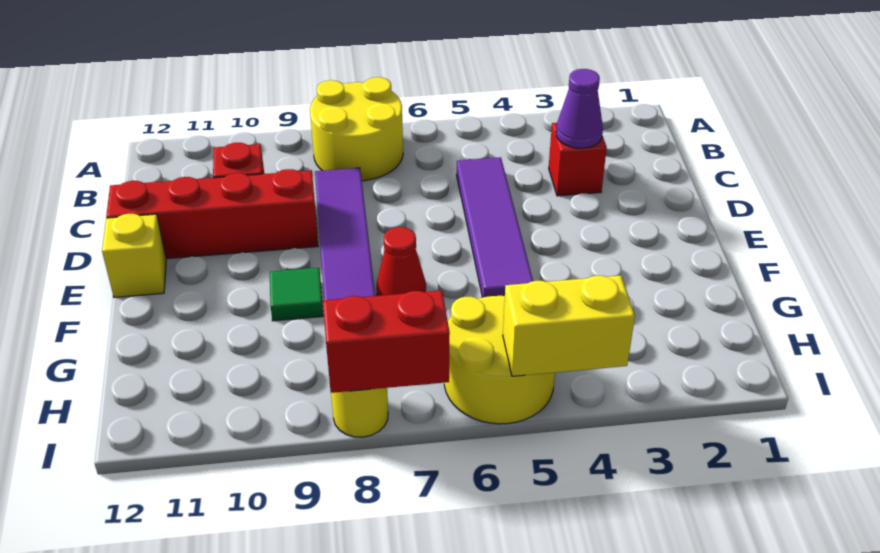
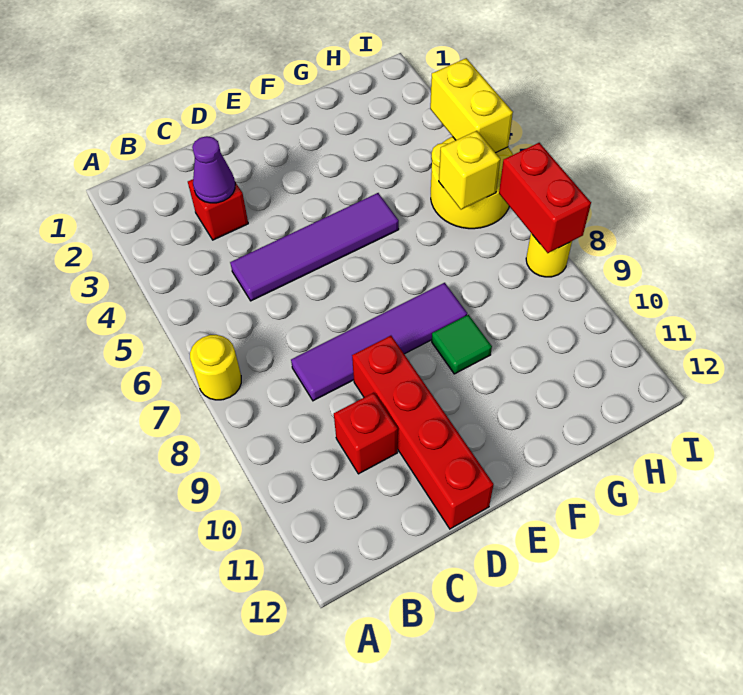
yellow 2x2 round brick [310,77,403,181] -> yellow 1x1 round brick [190,335,241,400]
yellow 1x1 brick [102,214,166,297] -> yellow 1x1 brick moved to [439,131,500,210]
red 1x1 cone [376,227,426,296] -> none

